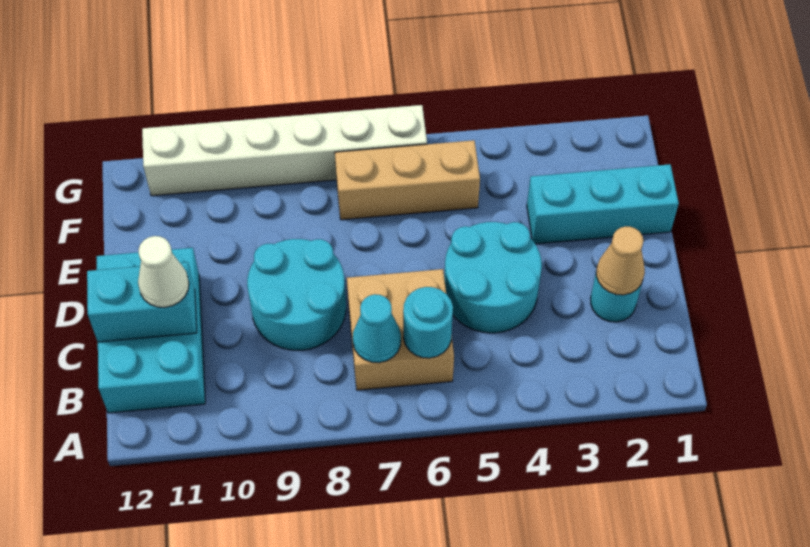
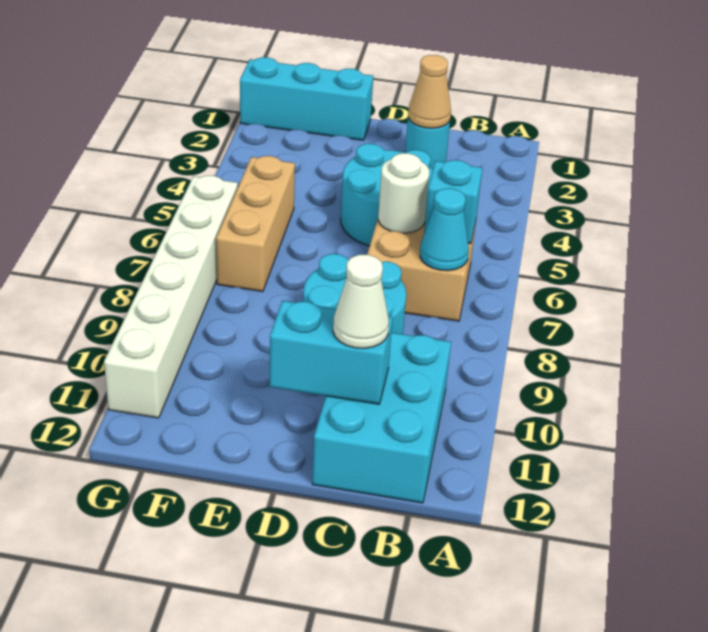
cyan 1x1 round brick [403,287,453,358] -> cyan 1x1 brick [424,160,482,243]
cyan 2x3 brick [96,248,205,413] -> cyan 2x3 brick turned to [312,333,451,503]
none -> white 1x1 round brick [378,153,429,233]
cyan 1x2 brick [87,262,197,342] -> cyan 1x2 brick turned to [269,301,392,404]
cyan 1x3 brick [527,164,679,244] -> cyan 1x3 brick turned to [240,57,373,140]

